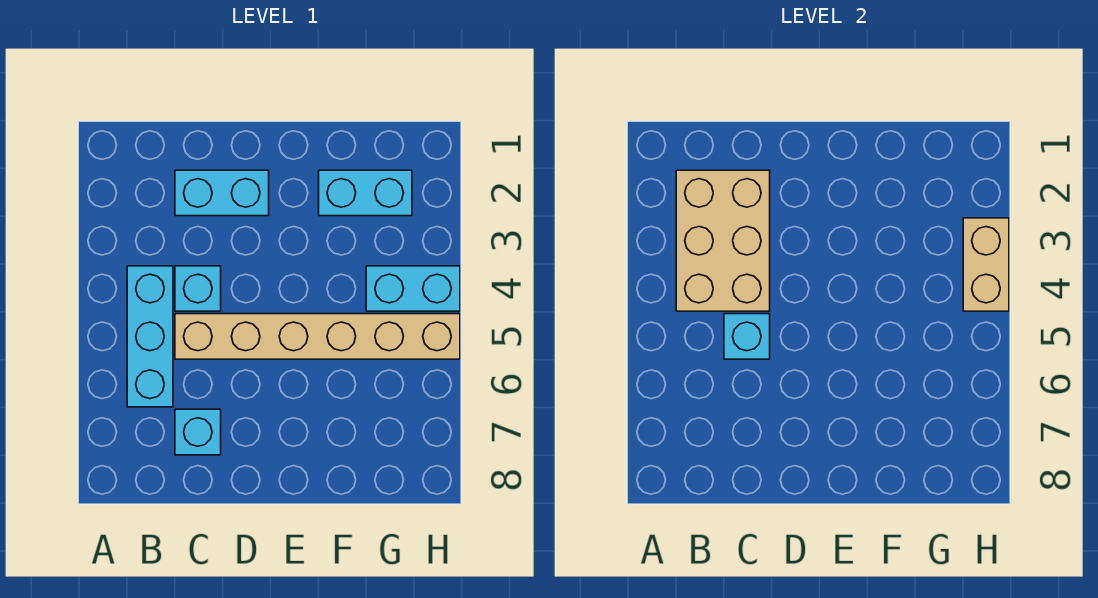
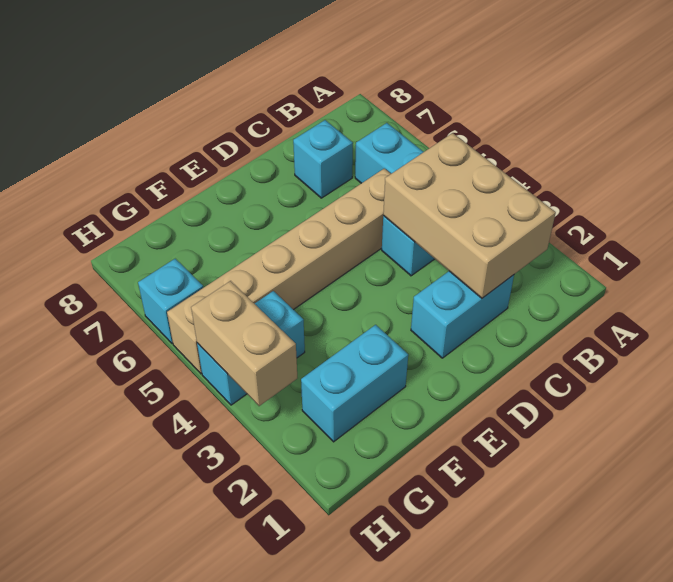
cyan 1x1 brick [724,314,770,359] -> cyan 1x1 brick moved to [138,259,203,344]

